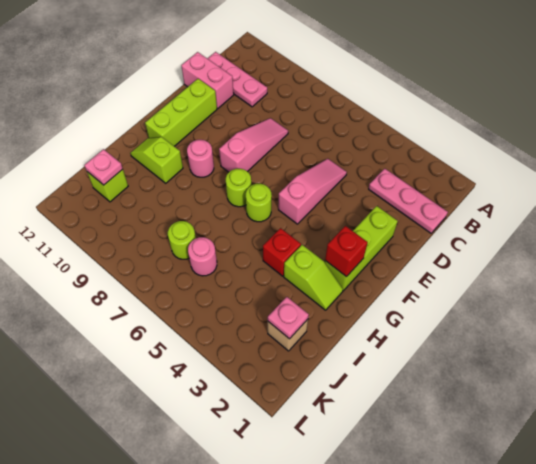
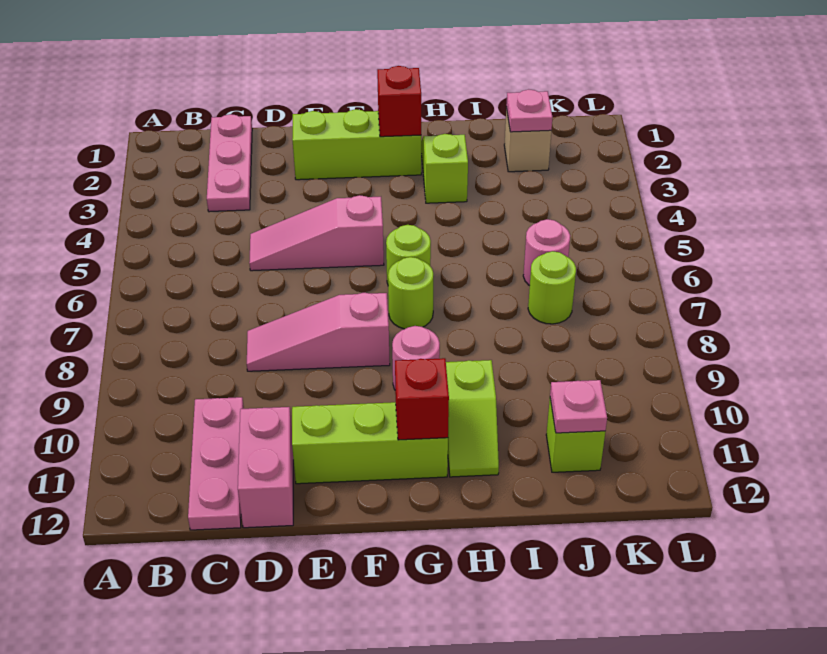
red 1x1 brick [263,228,301,276] -> red 1x1 brick moved to [395,358,449,440]

